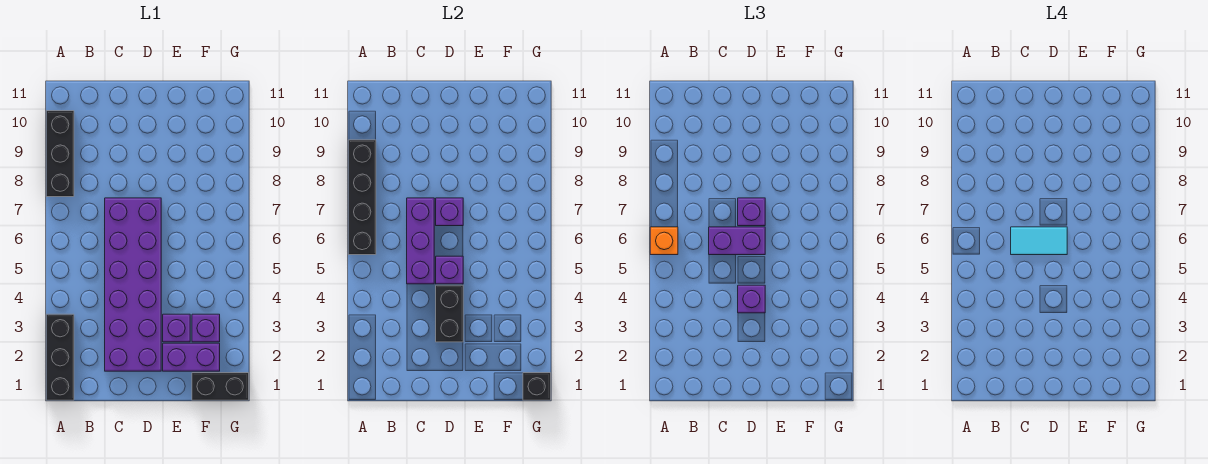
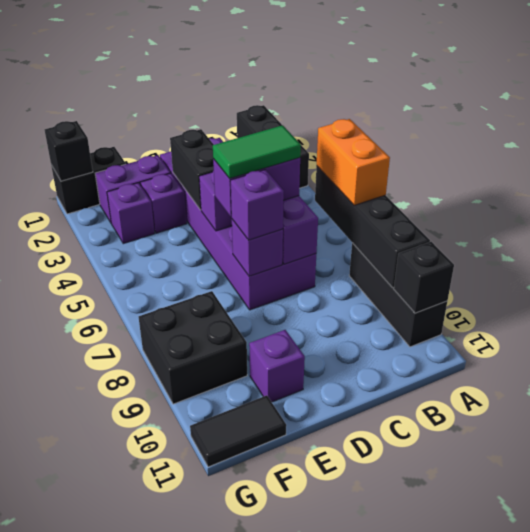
orange 1x1 brick [650,227,678,255] -> orange 1x2 brick [317,119,390,205]
none -> black 1x1 brick [394,242,454,313]
cyan 1x2 tile [1011,227,1067,255] -> green 1x2 tile [213,125,301,179]
purple 1x1 brick [738,285,765,313] -> purple 1x1 brick moved to [249,330,305,402]
none -> black 2x2 brick [139,291,247,404]
none -> black 1x2 tile [190,395,286,467]

